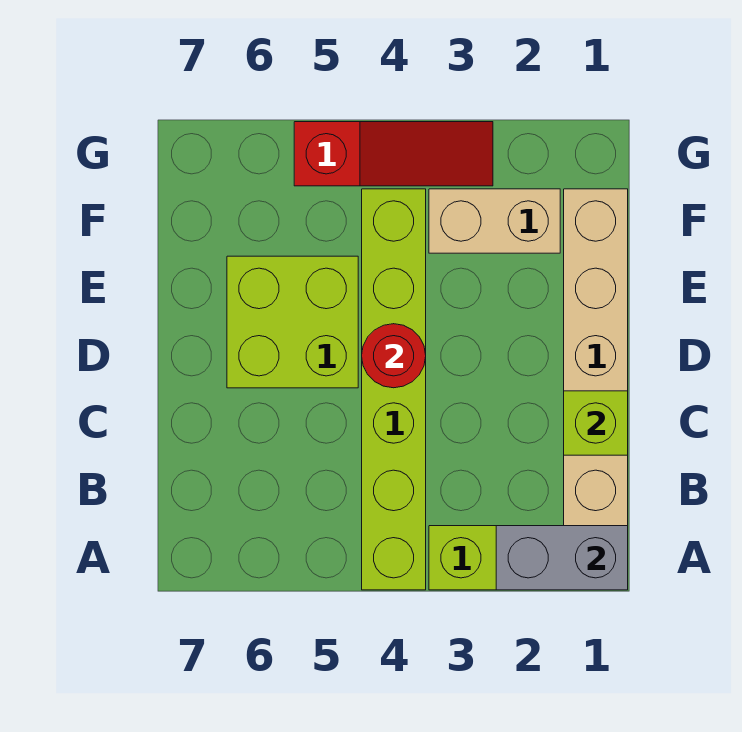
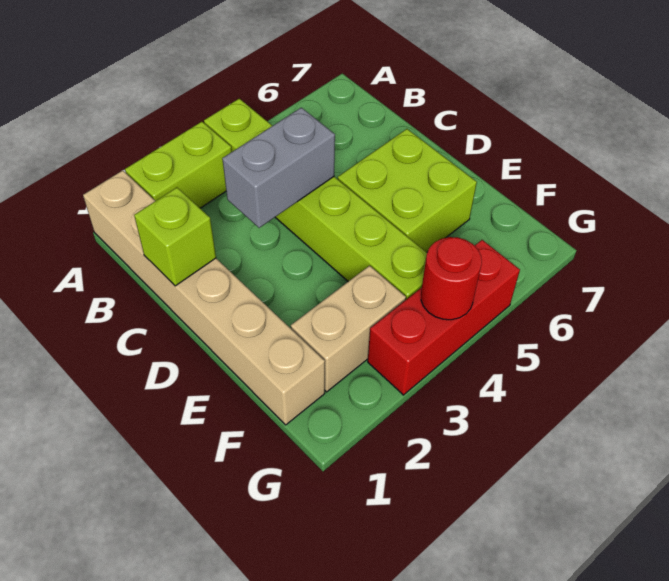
grey 1x2 brick [496,526,628,590] -> grey 1x2 brick moved to [222,108,335,228]
red 1x1 round brick [362,324,426,388] -> red 1x1 round brick moved to [421,237,482,320]
red 1x3 slope [294,122,493,186] -> red 1x3 brick [368,240,520,395]

